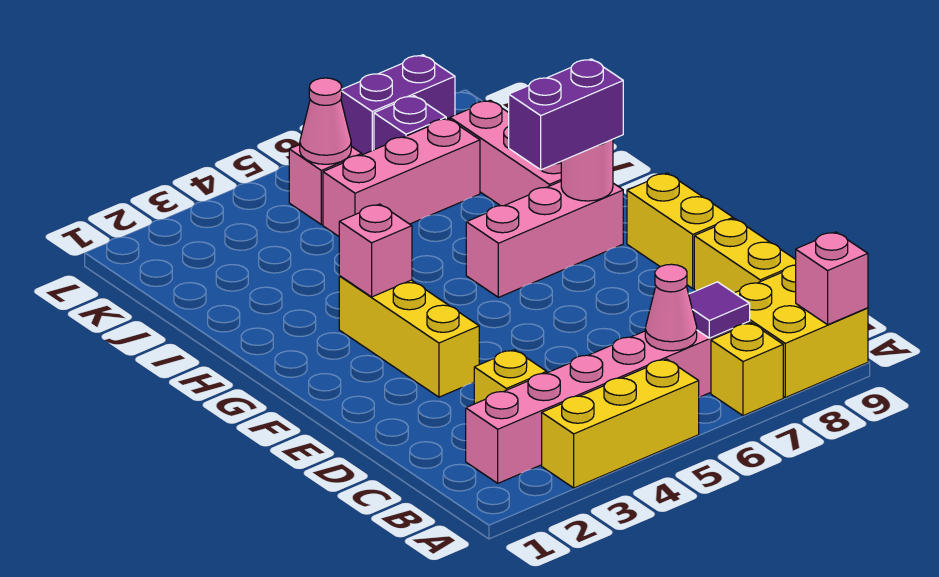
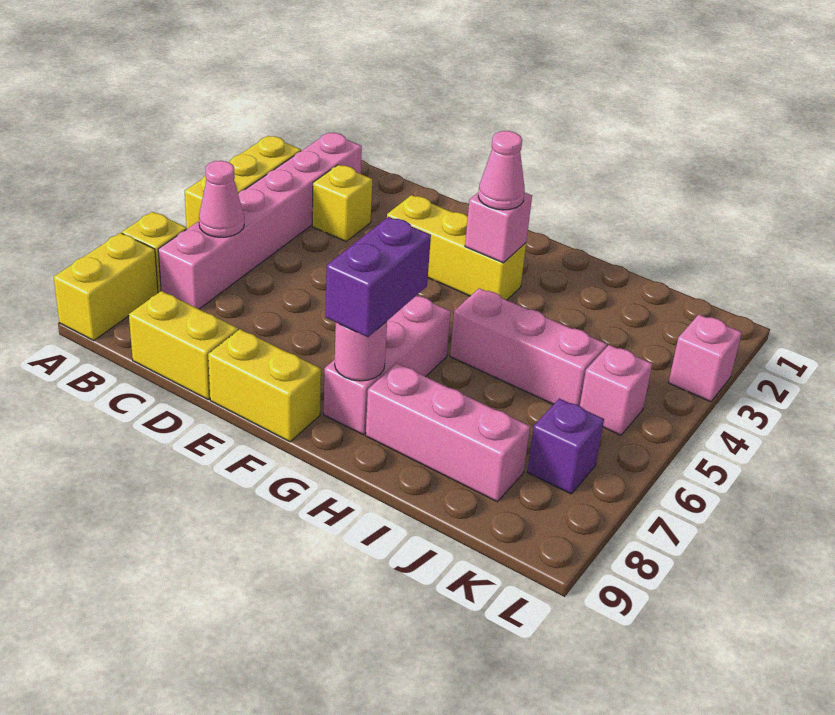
yellow 2x2 brick [735,265,868,397] -> yellow 1x2 brick [54,233,158,341]
pink 1x1 brick [796,232,868,325] -> pink 1x1 brick moved to [669,314,742,402]
purple 1x1 tile [689,282,750,338] -> none
pink 1x3 brick [323,118,480,236] -> pink 1x3 brick turned to [450,288,607,406]
pink 1x1 cone [300,78,351,164] -> pink 1x1 cone moved to [478,131,525,210]
purple 1x2 brick [341,55,455,155] -> none

